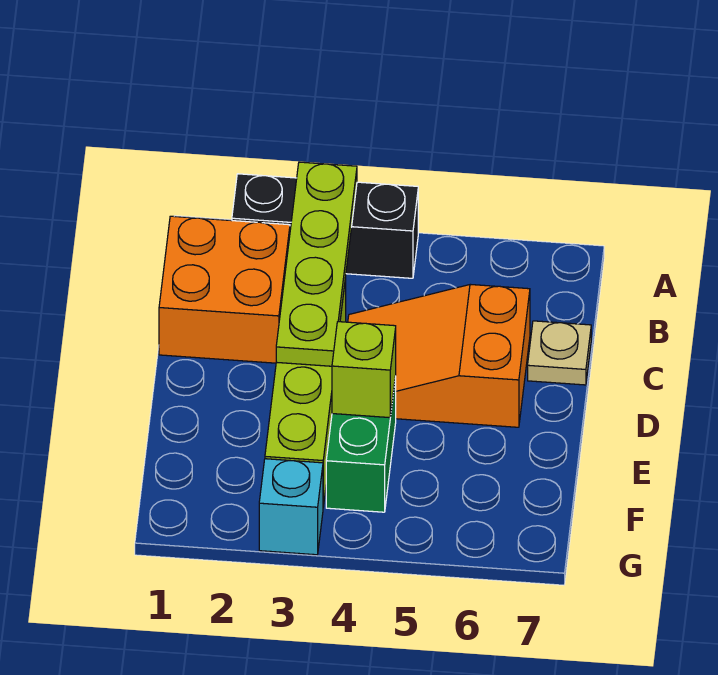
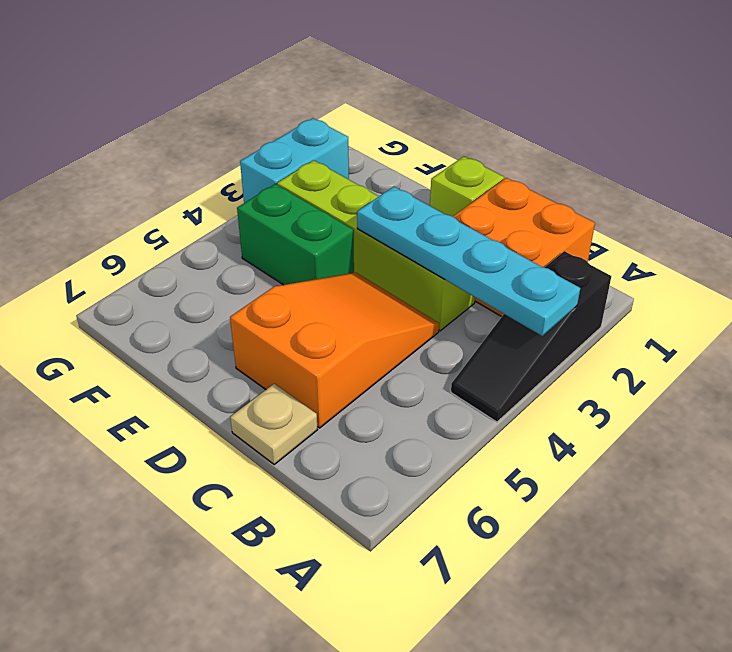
black 1x3 brick [232,174,418,278] -> black 1x3 slope [451,251,611,422]
lime 1x4 plate [276,162,357,366] -> cyan 1x4 plate [357,187,580,336]
lime 1x1 brick [332,322,396,418] -> lime 1x1 brick moved to [430,156,504,217]
cyan 1x1 brick [259,459,323,555] -> cyan 1x2 brick [240,118,349,203]

